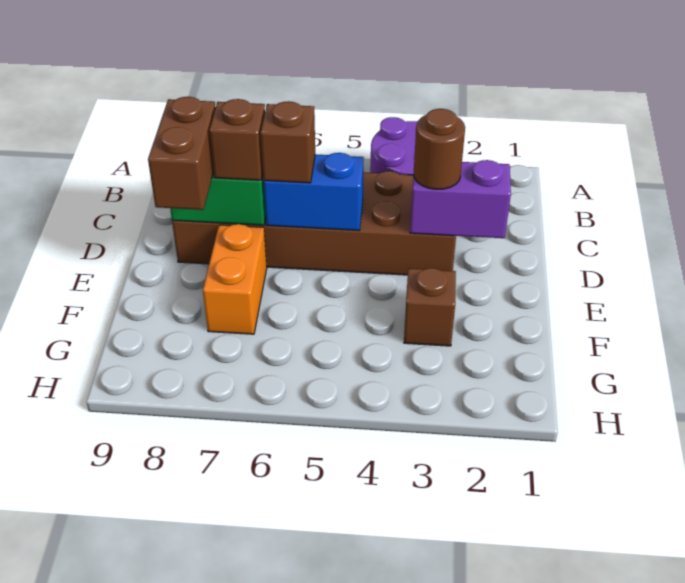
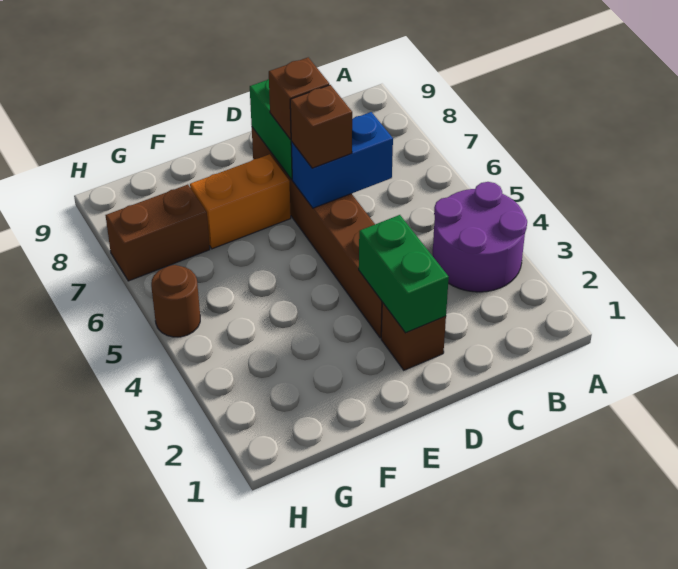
brown 2x6 brick [172,171,456,275] -> brown 1x6 brick [252,127,382,338]
purple 1x2 brick [410,160,511,238] -> green 1x2 brick [359,215,449,333]
brown 1x1 round brick [414,109,465,189] -> brown 1x1 round brick moved to [151,265,200,337]
blue 1x2 brick [264,153,364,230] -> blue 1x2 brick turned to [291,112,393,208]
brown 1x2 brick [148,97,216,210] -> brown 1x2 brick moved to [106,185,210,281]
brown 1x1 brick [404,268,456,346] -> brown 1x1 brick moved to [381,302,446,370]

